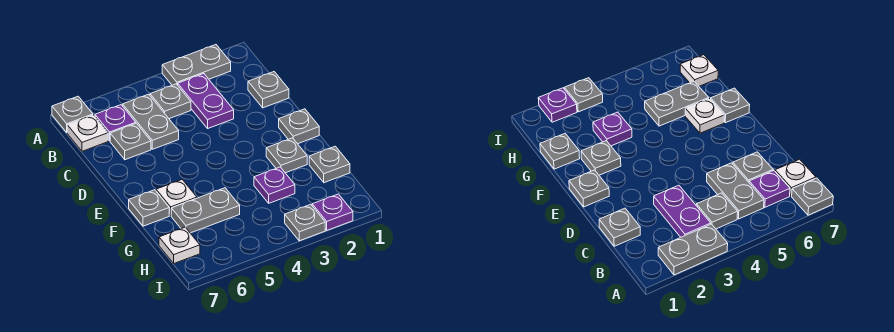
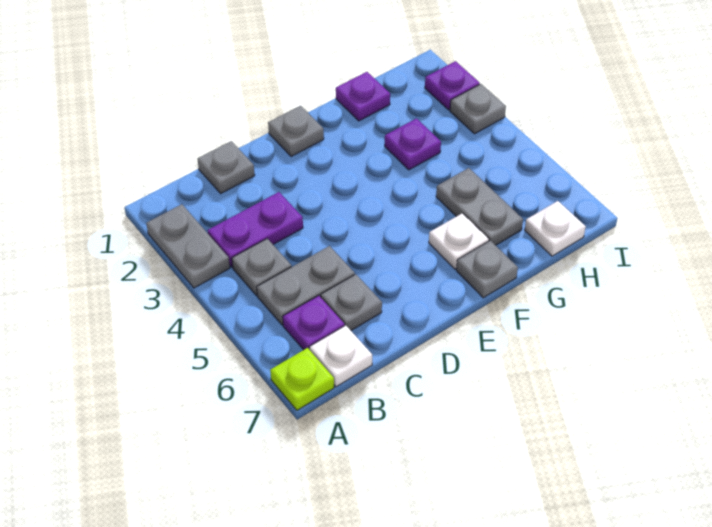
grey 1x1 plate [52,96,93,132] -> lime 1x1 plate [270,348,334,410]
grey 1x1 plate [266,138,307,173] -> none
grey 1x1 plate [309,146,350,183] -> purple 1x1 plate [336,72,390,121]

